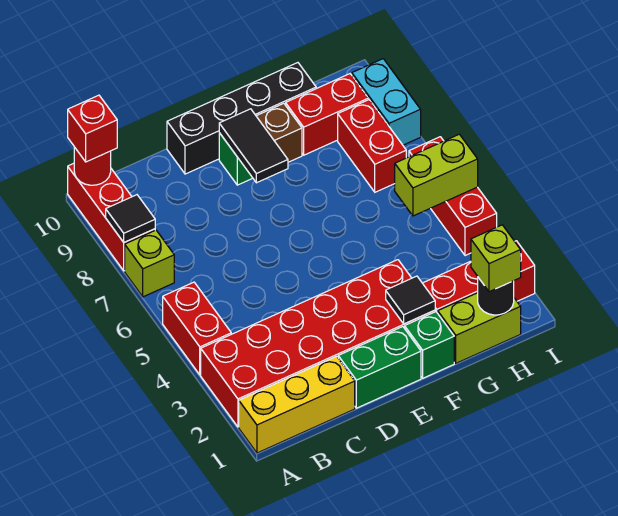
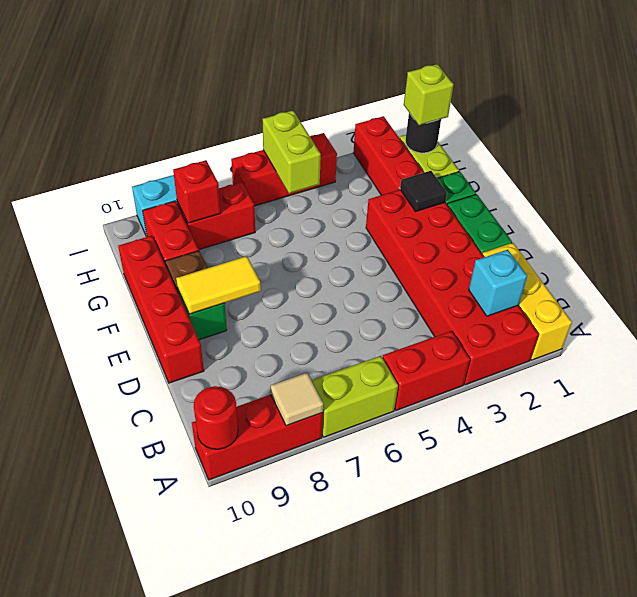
lime 1x1 brick [125,230,174,297] -> lime 1x2 brick [312,356,398,437]
black 1x1 tile [106,195,155,242] -> tan 1x1 tile [271,373,323,426]
red 1x1 brick [68,95,117,162] -> red 1x1 brick moved to [173,160,221,223]
none -> cyan 1x1 brick [469,250,527,316]
black 1x4 brick [167,63,316,174] -> red 1x4 brick [118,236,204,383]
black 1x2 tile [219,109,288,183] -> yellow 1x2 tile [176,256,261,314]

